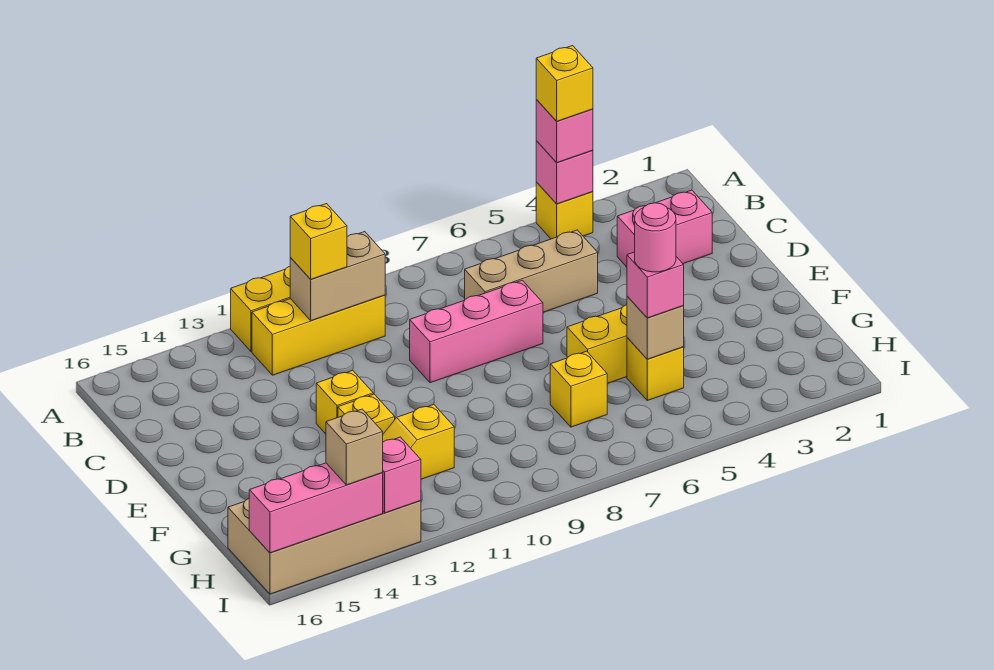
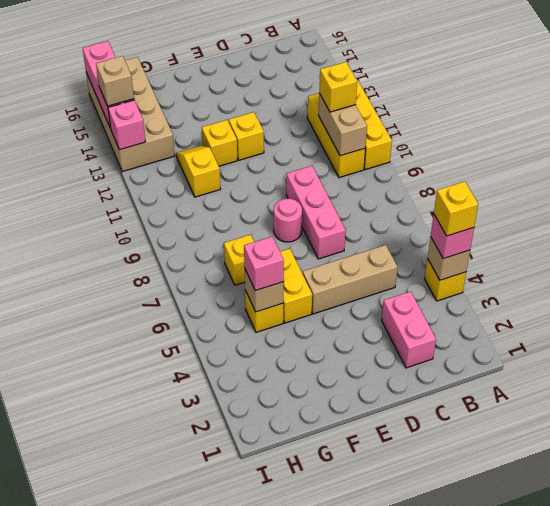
pink 1x1 brick [536,141,593,204] -> tan 1x1 brick [428,237,470,280]
tan 1x3 brick [465,230,598,312] -> tan 1x3 brick turned to [303,245,398,314]
pink 1x1 round brick [635,203,676,272] -> pink 1x1 round brick moved to [274,199,302,242]

